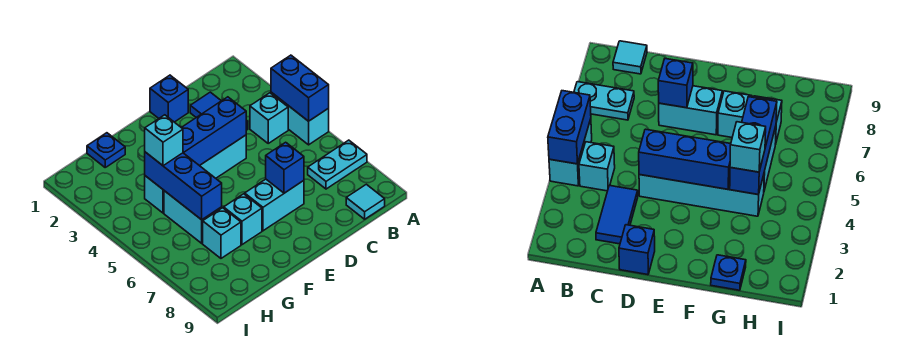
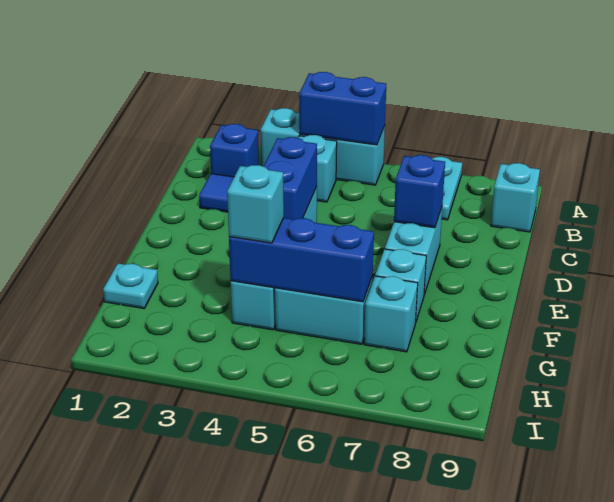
cyan 1x2 brick [271,92,329,145] -> cyan 1x3 brick [260,108,385,185]
cyan 1x1 tile [346,184,385,219] -> cyan 1x1 brick [491,163,540,232]
blue 1x1 brick [150,75,188,122] -> blue 1x1 brick moved to [210,124,259,177]
blue 1x3 brick [181,97,246,166] -> blue 1x2 brick [263,137,317,219]
blue 1x1 plate [87,133,125,167] -> cyan 1x1 plate [103,264,158,309]

